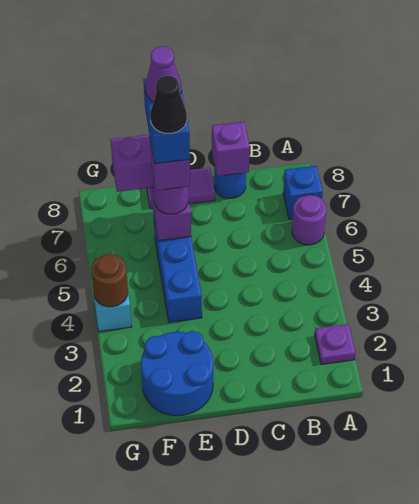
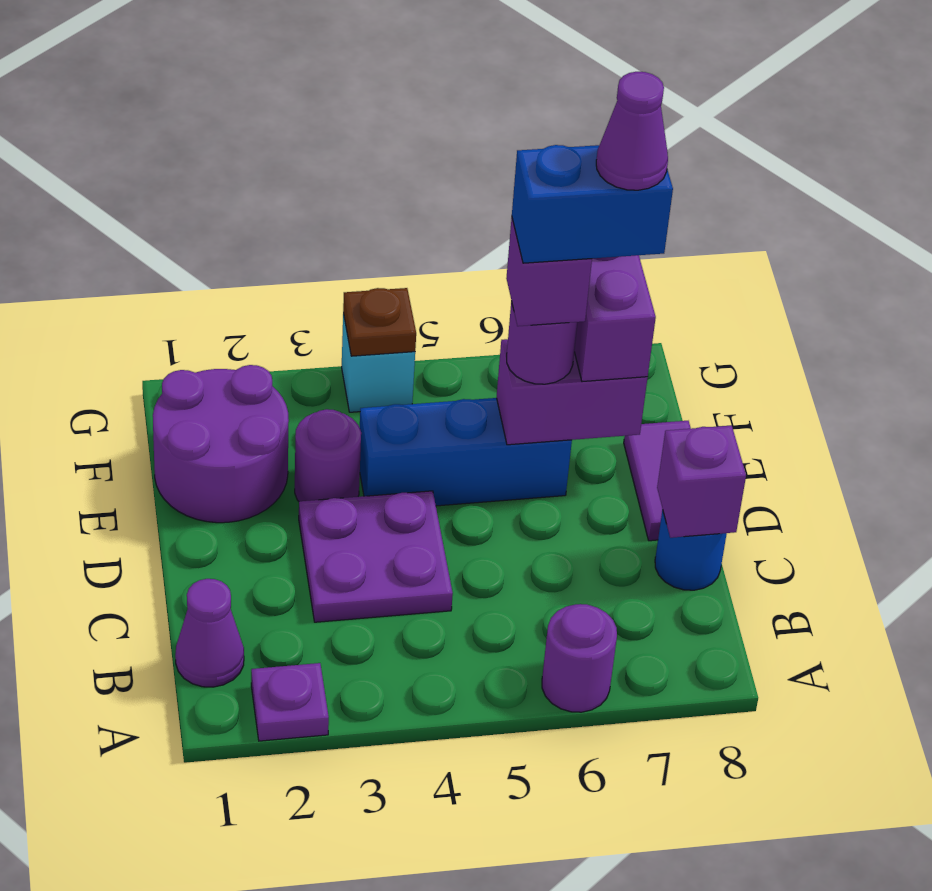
blue 1x1 brick [283,166,323,219] -> none
none -> purple 1x1 cone [175,579,244,687]
none -> purple 2x2 plate [299,491,453,622]
blue 2x2 round brick [141,331,213,416] -> purple 2x2 round brick [153,365,289,523]
none -> purple 1x1 round brick [295,409,361,501]
black 1x1 cone [150,76,187,133] -> none
brown 1x1 round brick [91,254,128,307] -> brown 1x1 plate [343,288,416,356]

